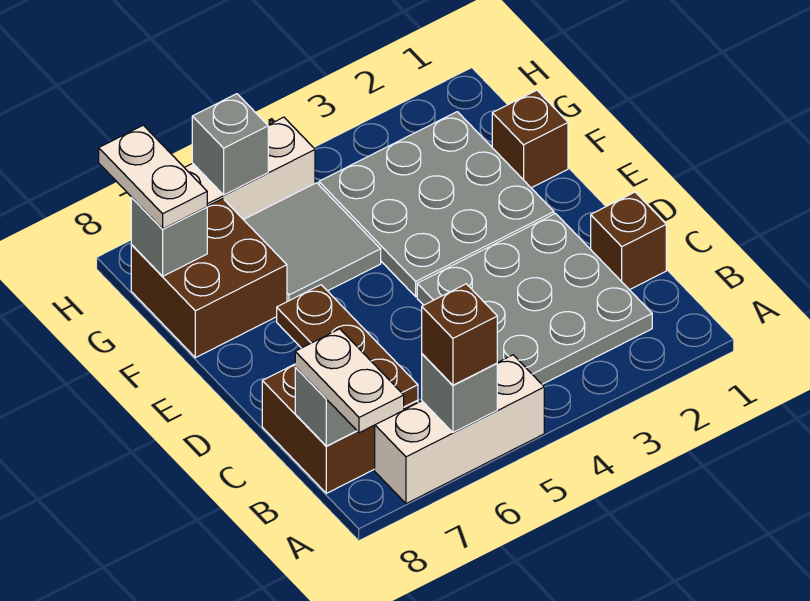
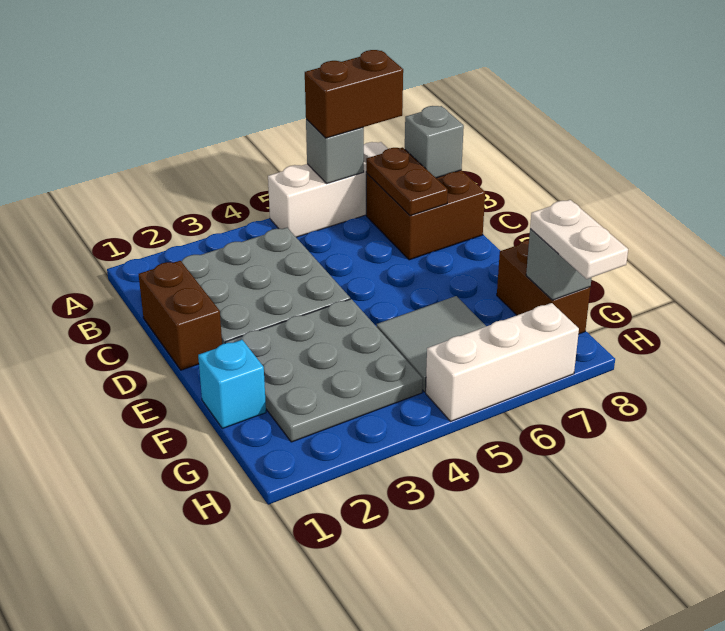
brown 1x1 brick [422,284,497,385] -> brown 1x2 brick [305,50,403,138]
white 1x2 plate [295,329,404,433] -> none
brown 1x3 plate [277,285,418,407] -> brown 1x2 plate [366,147,448,216]
brown 1x1 brick [591,192,666,290] -> brown 1x2 brick [139,261,222,370]
brown 1x1 brick [492,90,568,188] -> cyan 1x1 brick [198,340,266,428]
brown 2x2 brick [131,199,287,358] -> brown 1x2 brick [497,240,590,334]
grey 1x1 brick [192,94,268,195] -> none

